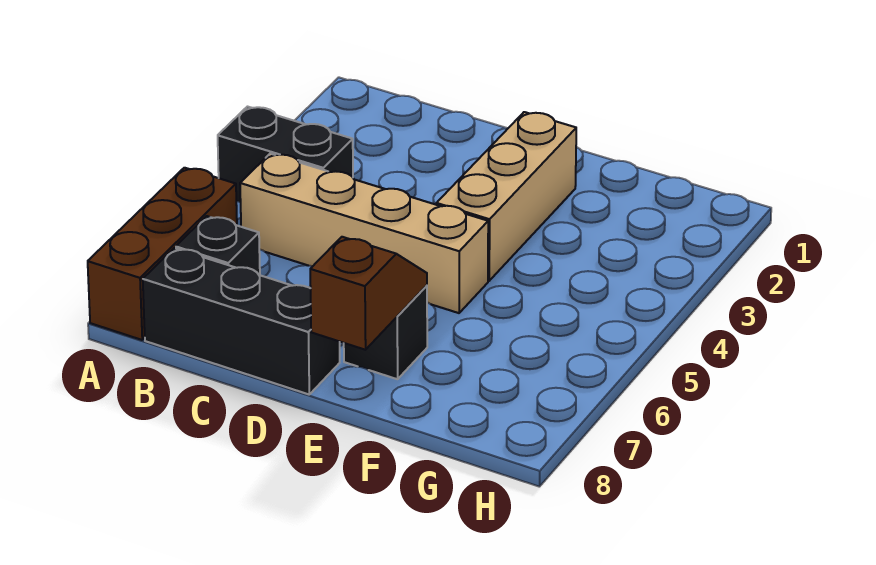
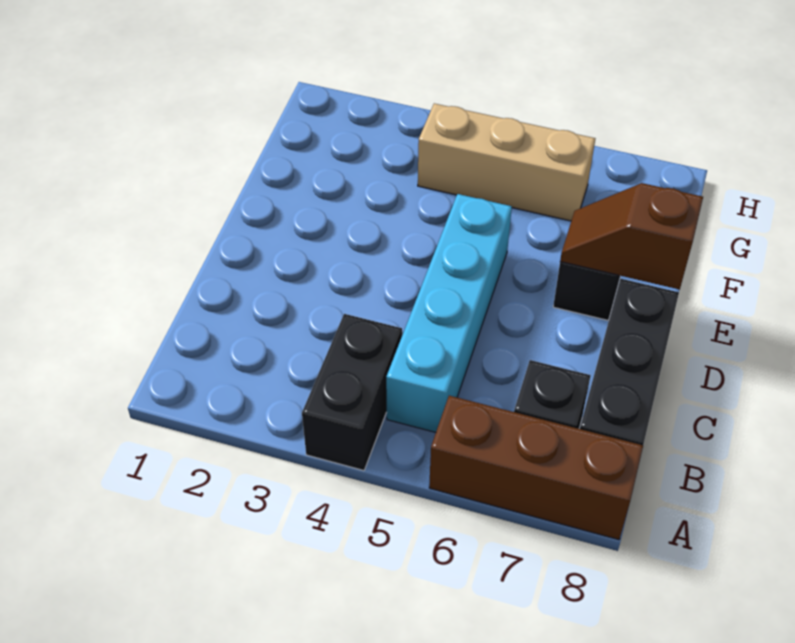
tan 1x4 brick [240,154,488,313] -> cyan 1x4 brick [386,194,512,432]
tan 1x3 brick [436,112,576,281] -> tan 1x3 brick moved to [418,103,595,221]

